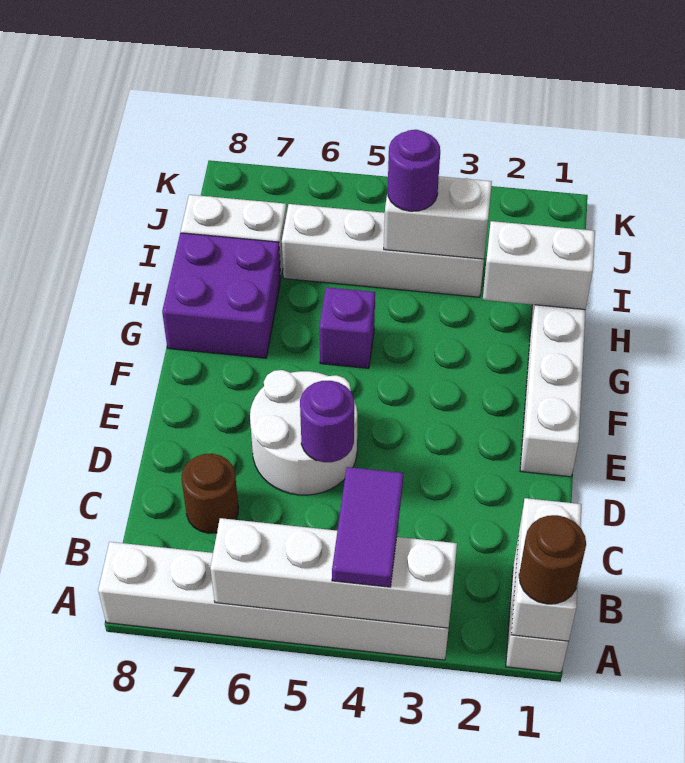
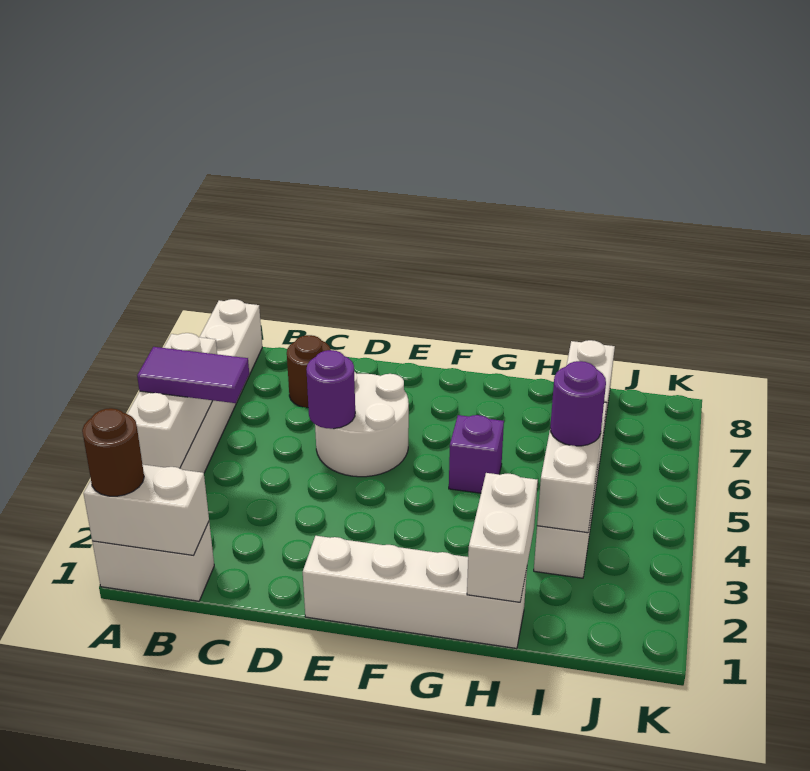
white 1x4 brick [210,518,457,628] -> white 1x3 brick [127,333,217,468]
purple 2x2 brick [162,233,281,358] -> none

